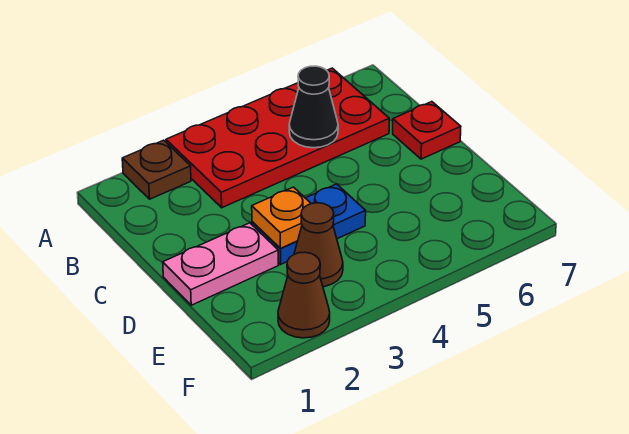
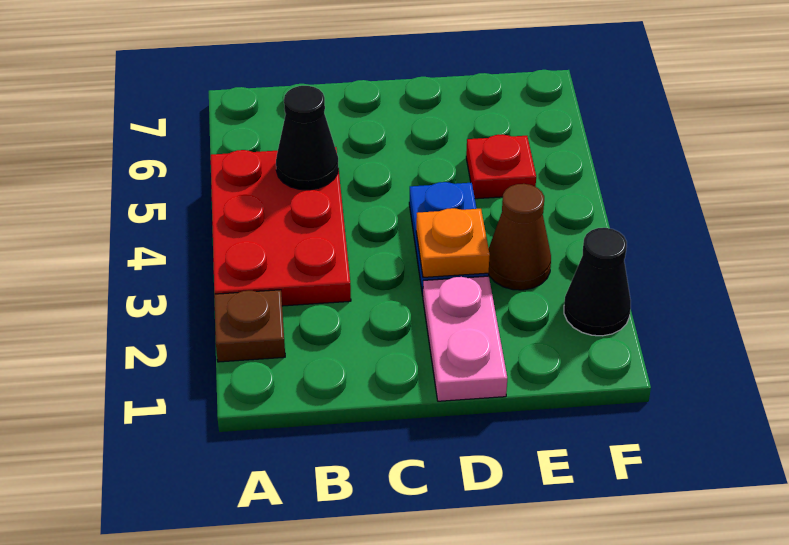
red 2x4 plate [166,68,389,208] -> red 2x3 plate [211,147,351,306]
red 1x1 plate [393,102,461,159] -> red 1x1 plate moved to [466,135,536,199]
brown 1x1 cone [278,252,330,338] -> black 1x1 cone [564,228,631,336]

